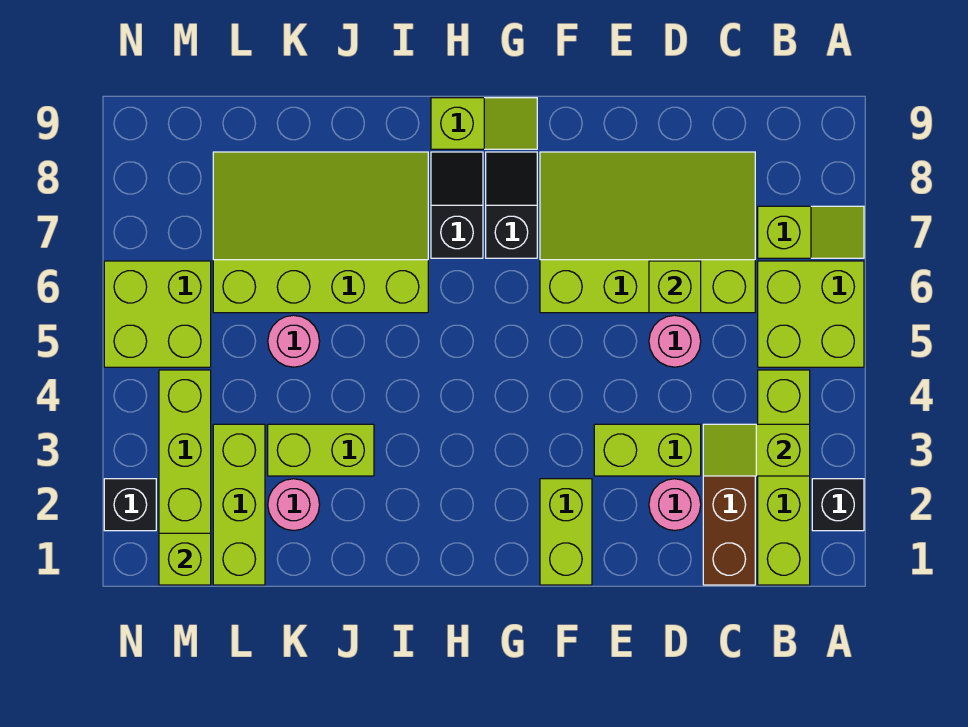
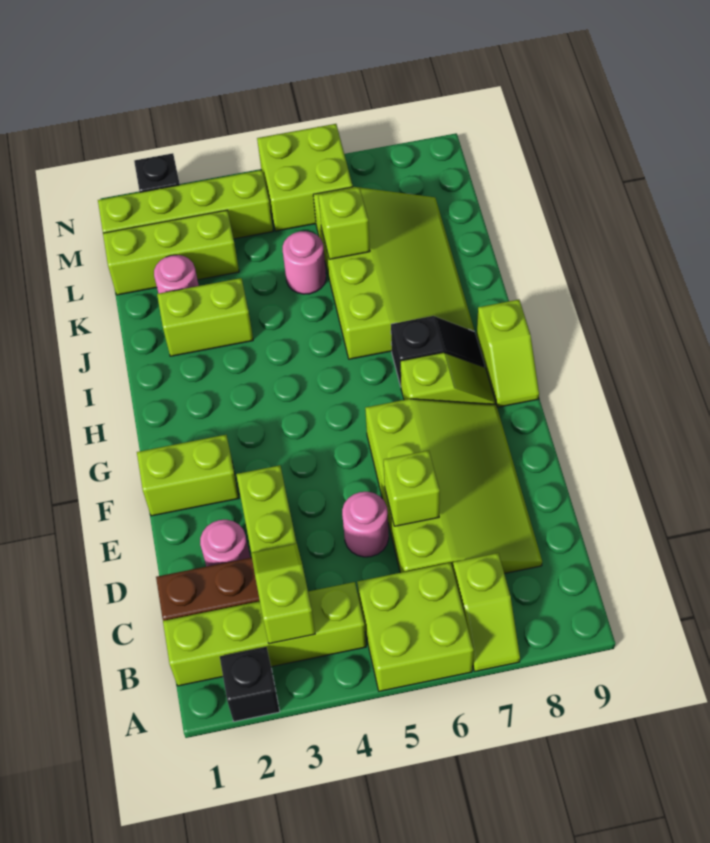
black 1x2 slope [486,152,537,258] -> lime 1x2 slope [401,352,496,405]
lime 1x2 brick [268,424,374,476] -> lime 1x2 brick turned to [157,278,253,356]
lime 1x1 brick [159,533,211,585] -> lime 1x1 brick moved to [319,187,370,259]

